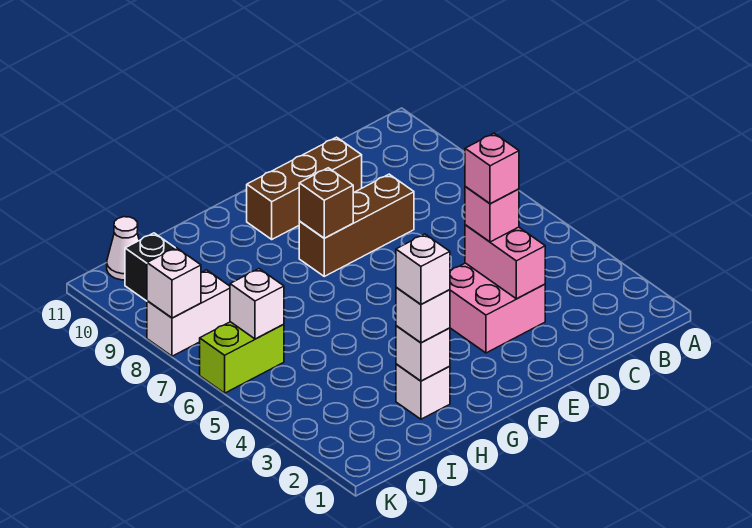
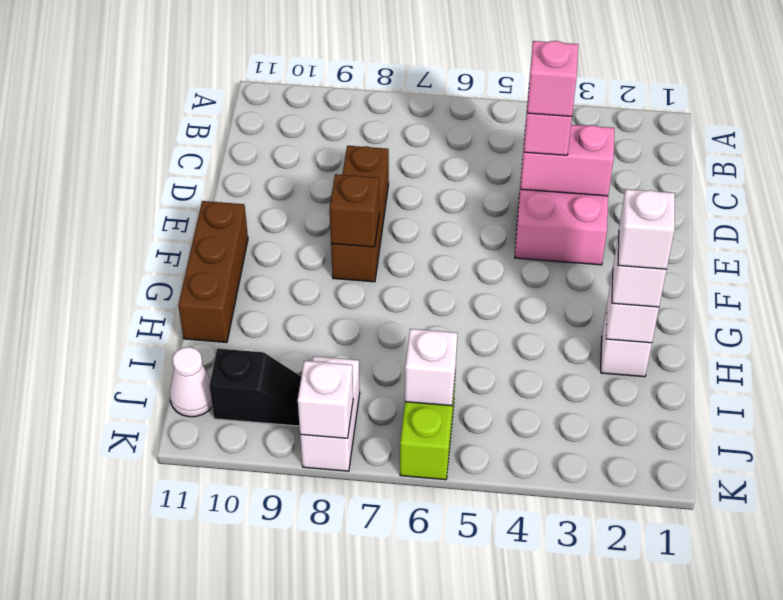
brown 1x3 brick [247,137,362,239] -> brown 1x3 brick moved to [178,201,248,342]

